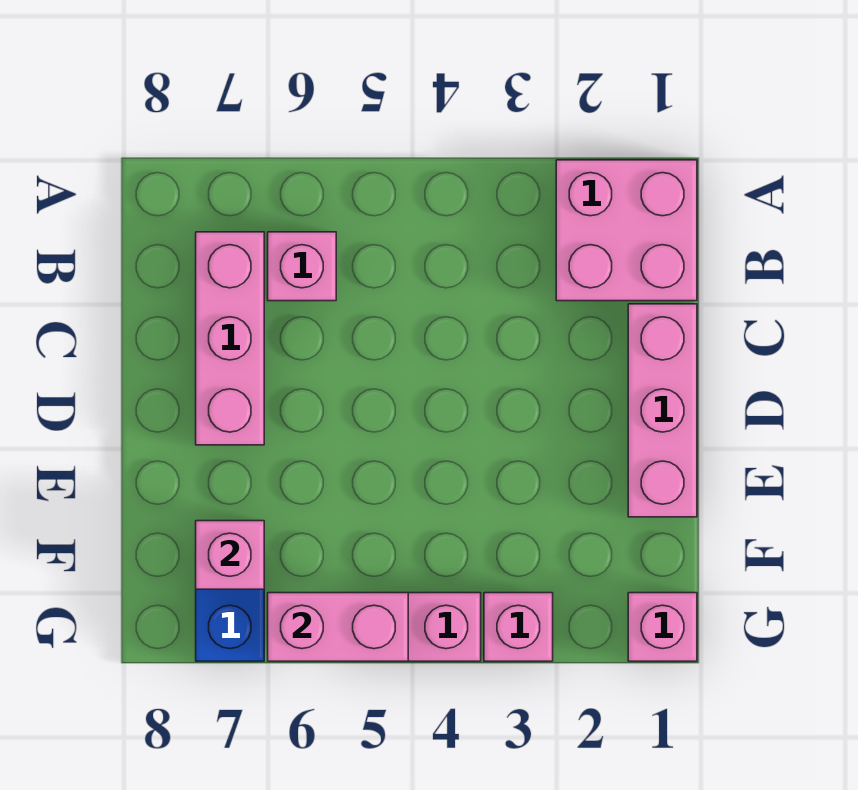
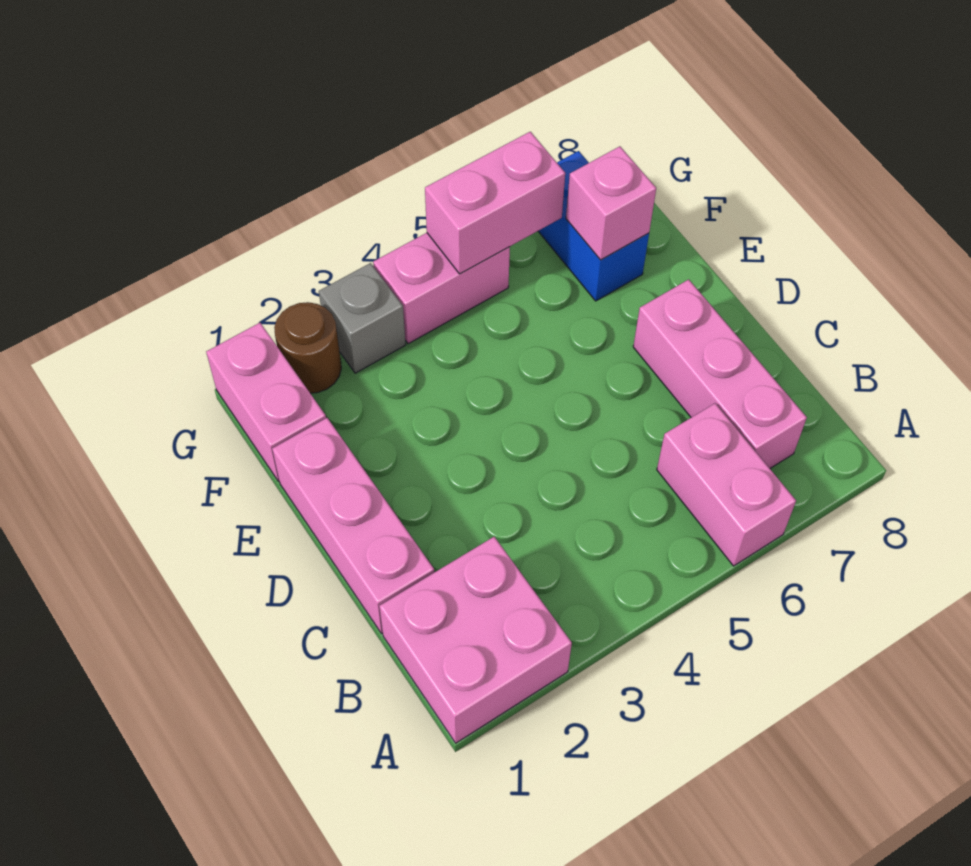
pink 1x1 brick [268,232,336,301] -> pink 1x2 brick [657,403,796,566]
pink 1x1 brick [628,593,697,661] -> pink 1x2 brick [206,323,326,482]
none -> brown 1x1 round brick [274,302,341,393]
pink 1x1 brick [484,593,553,661] -> grey 1x1 brick [319,263,406,373]

